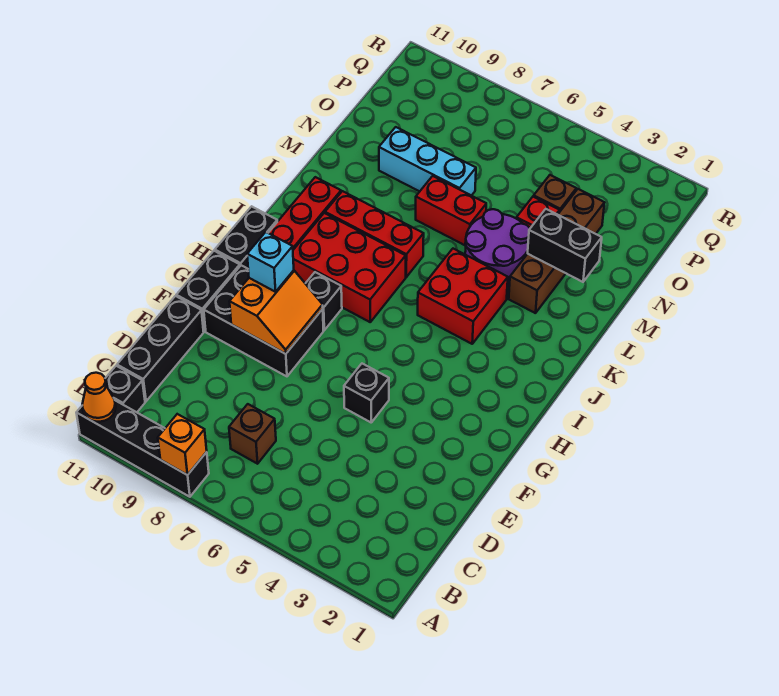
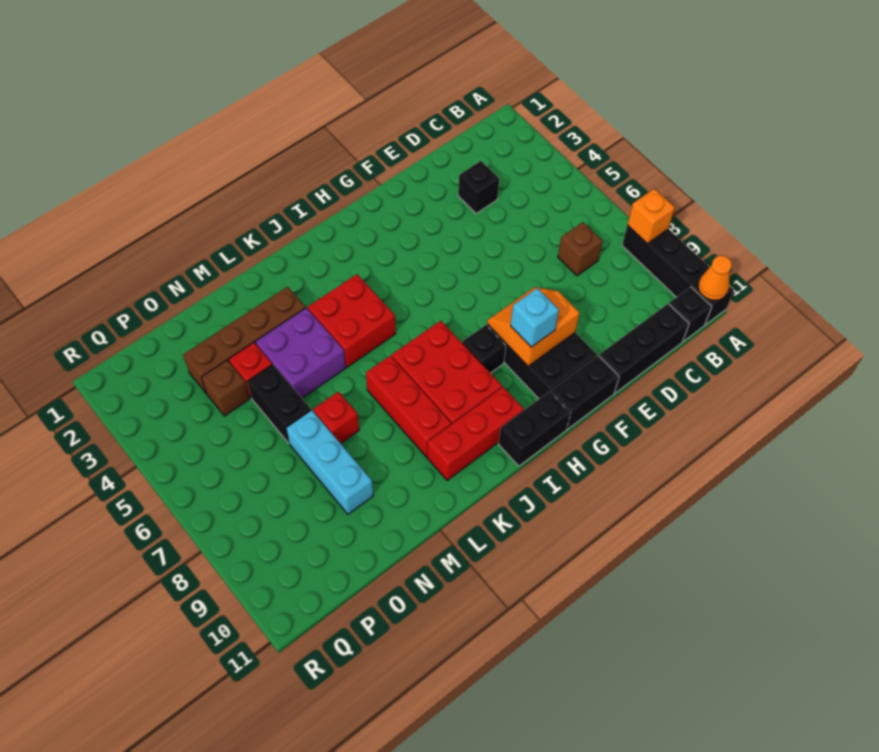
black 1x1 brick [344,364,389,422] -> black 1x1 brick moved to [458,161,499,214]
purple 2x2 round brick [465,209,530,287] -> purple 2x2 brick [255,308,346,398]
black 1x2 brick [528,209,602,282] -> black 1x2 brick moved to [247,364,311,443]
red 1x2 brick [416,176,486,246] -> red 1x1 brick [313,392,359,444]

